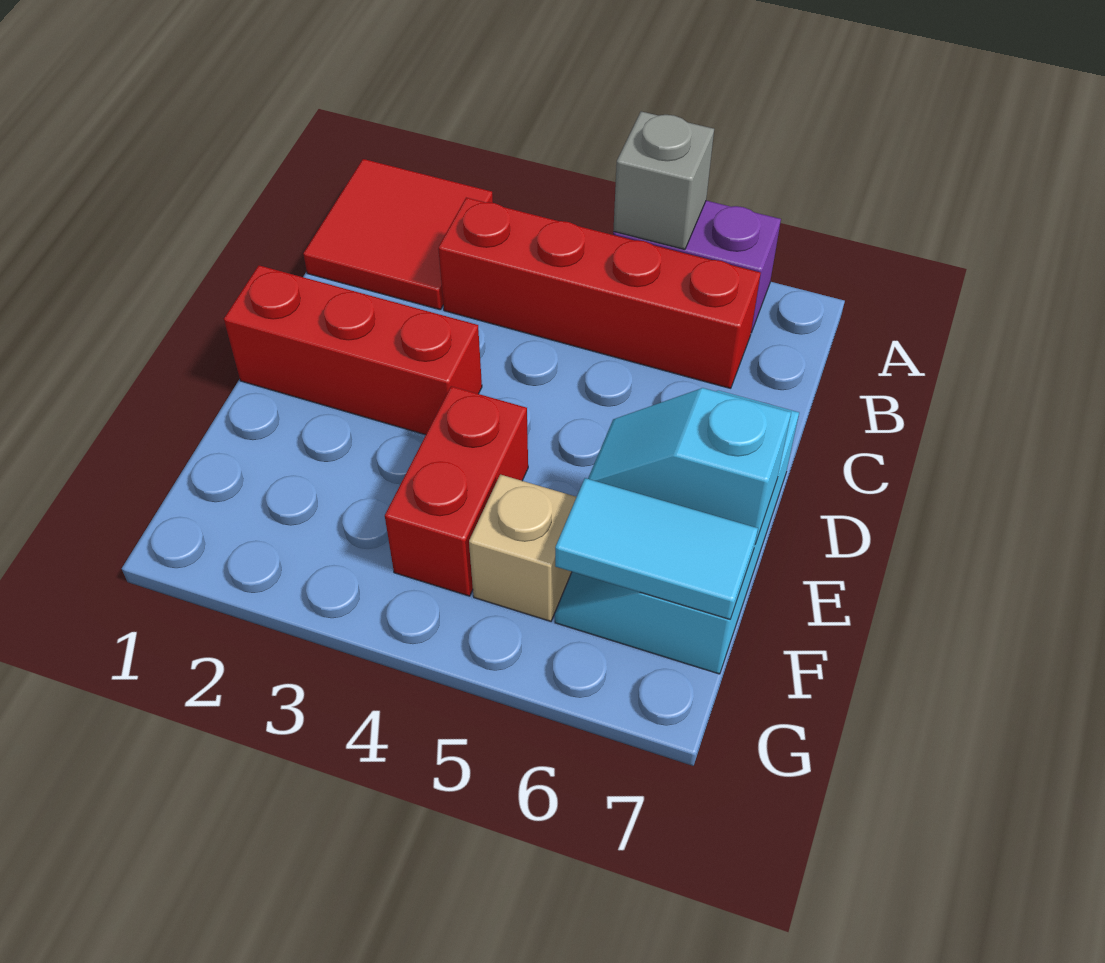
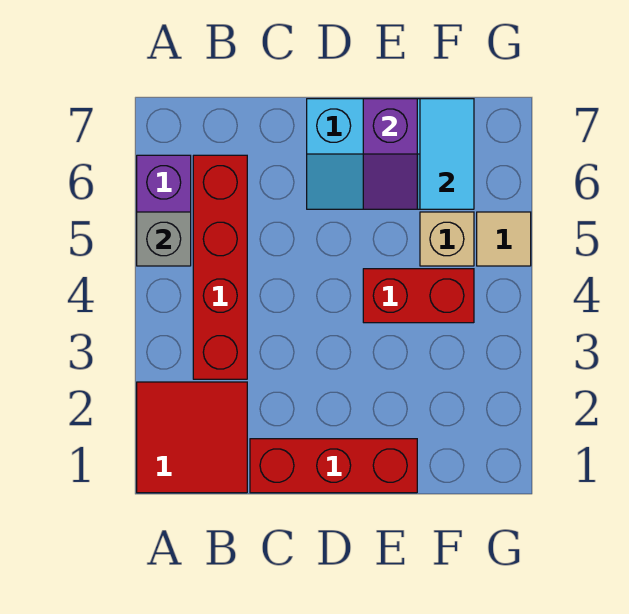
red 1x3 brick [224,265,482,435] -> red 1x3 brick turned to [250,439,417,493]
cyan 1x2 slope [588,388,791,544] -> purple 1x2 slope [363,99,417,209]
none -> tan 1x1 tile [477,212,531,266]

